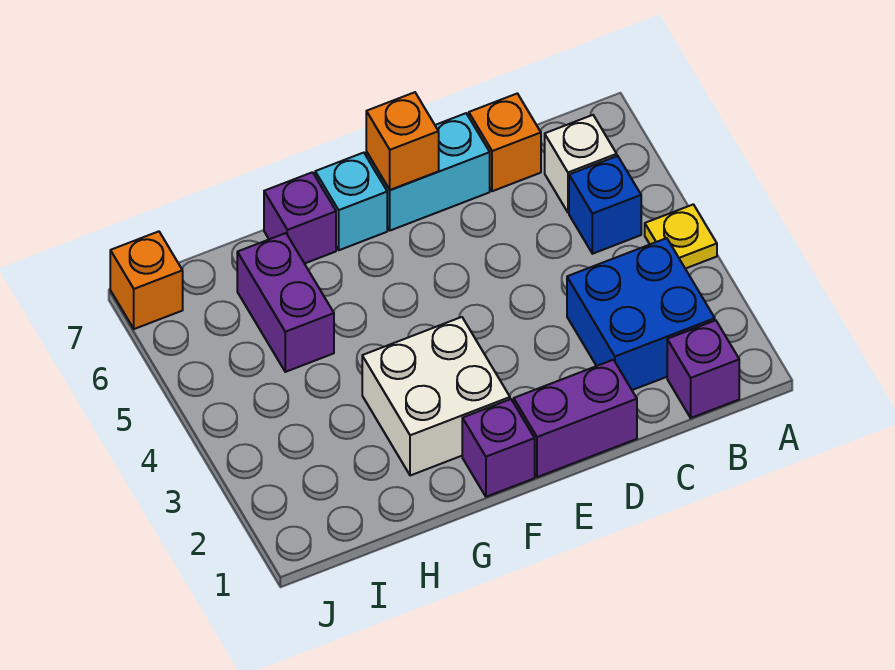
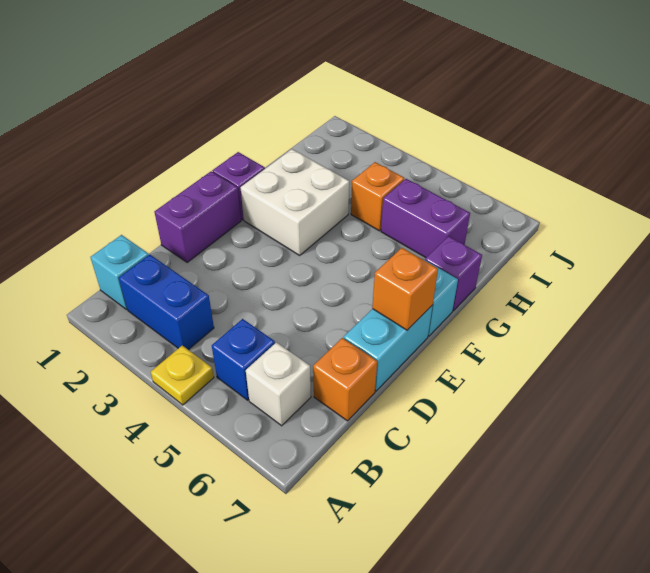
purple 1x1 brick [667,320,739,418] -> cyan 1x1 brick [90,235,149,309]
blue 2x2 brick [567,238,715,390] -> blue 1x2 brick [119,255,214,350]
orange 1x1 brick [110,231,183,329] -> orange 1x1 brick moved to [351,162,404,231]

